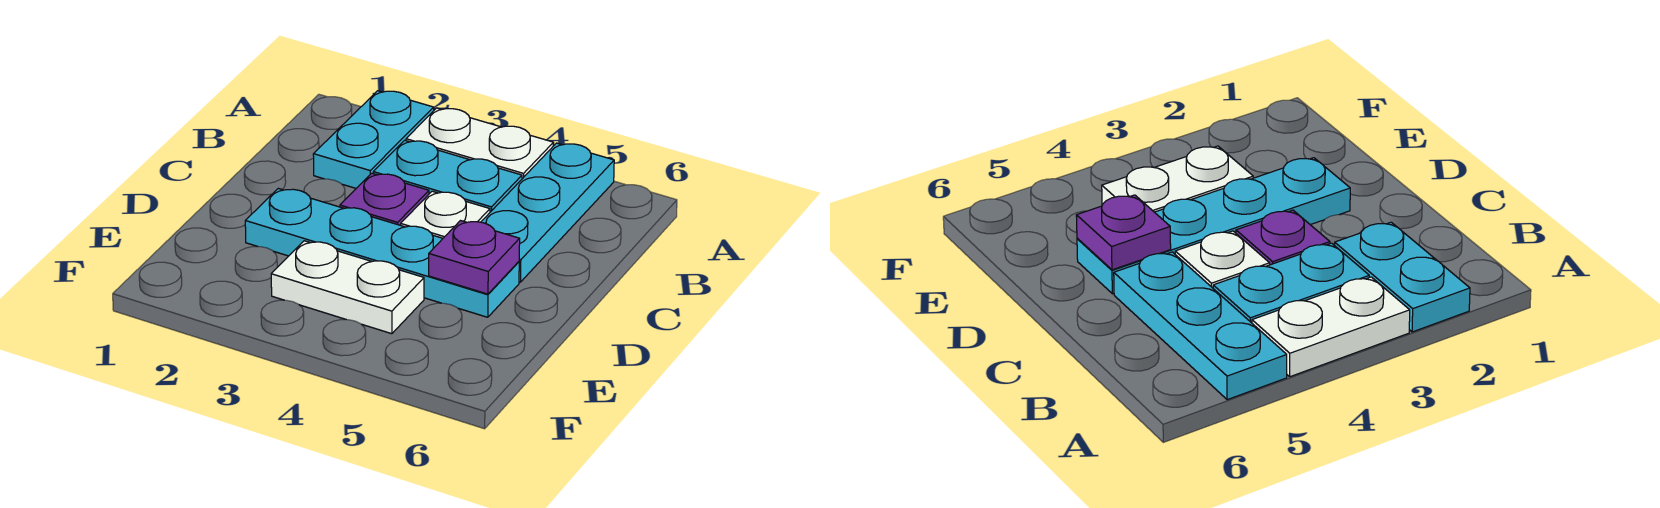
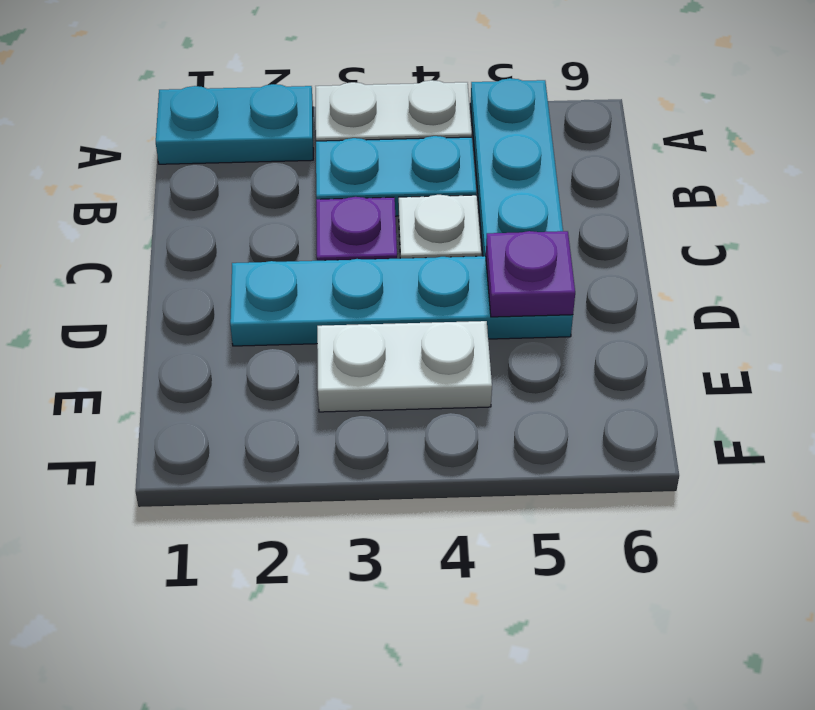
cyan 1x2 plate [313,91,434,188] -> cyan 1x2 plate turned to [156,84,313,164]

